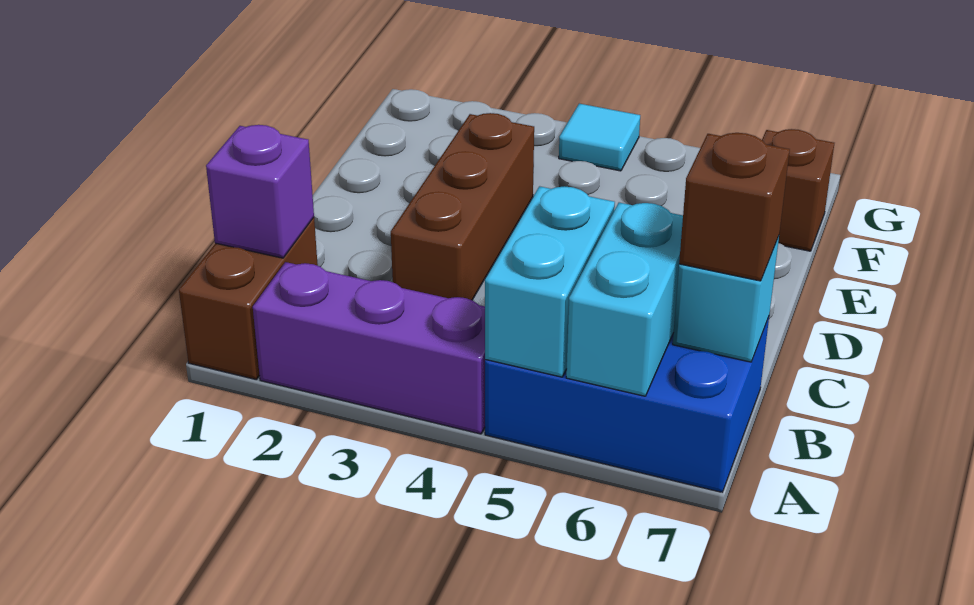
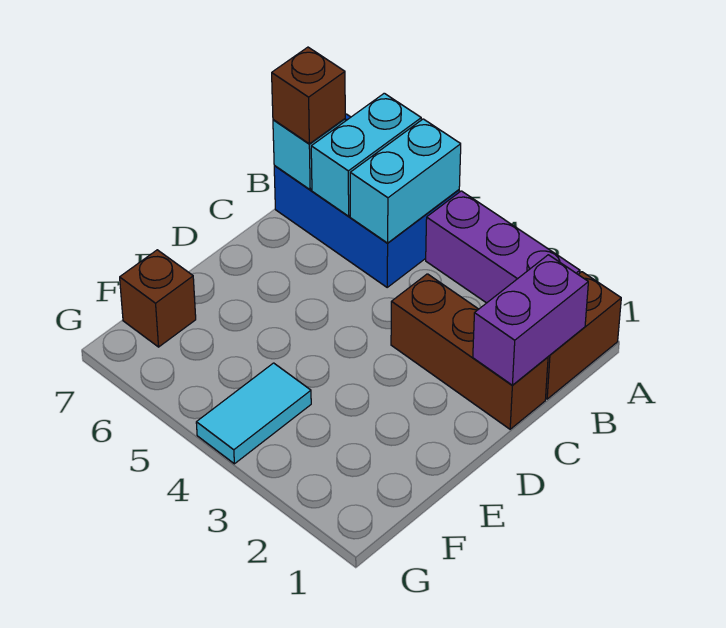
purple 1x1 brick [206,125,314,258] -> purple 1x2 brick [473,255,588,385]
brown 1x3 brick [391,113,534,300] -> brown 1x3 brick turned to [391,274,548,429]
cyan 1x1 tile [559,104,640,171] -> cyan 1x2 tile [196,363,311,464]

